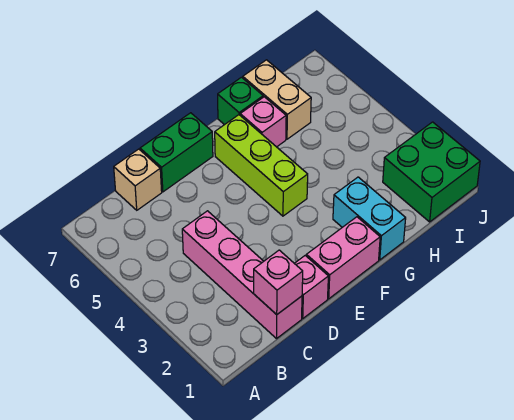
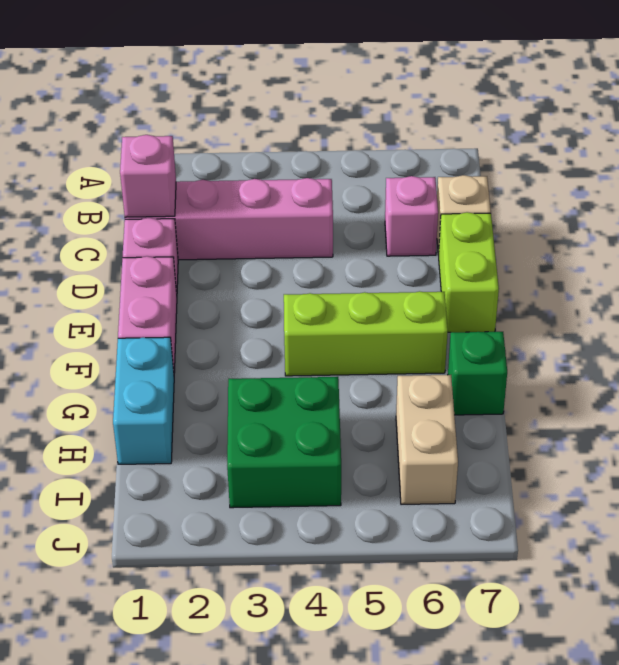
green 1x2 brick [140,113,213,192] -> lime 1x2 brick [439,212,499,332]
cyan 1x2 brick [333,177,406,260] -> cyan 1x2 brick turned to [113,337,174,464]
pink 1x1 brick [240,97,286,147] -> pink 1x1 brick moved to [385,176,438,256]
tan 1x2 brick [243,60,311,139] -> tan 1x2 brick turned to [396,375,458,505]
green 2x2 brick [383,122,480,222] -> green 2x2 brick moved to [227,377,341,508]

